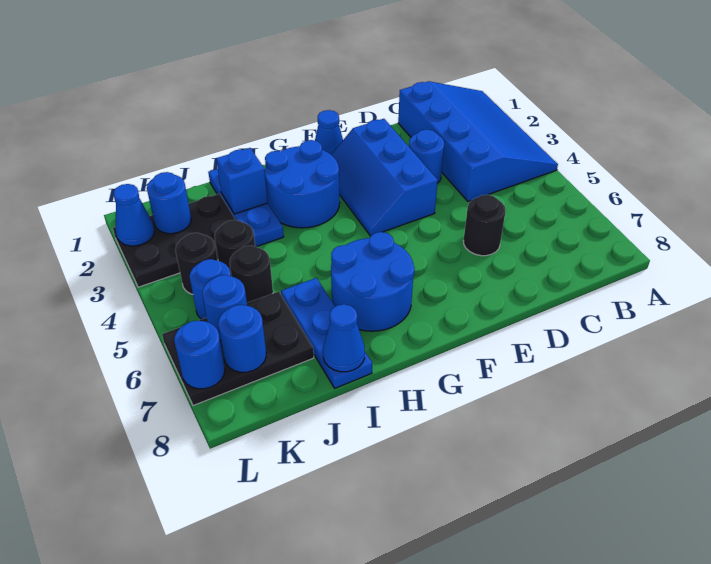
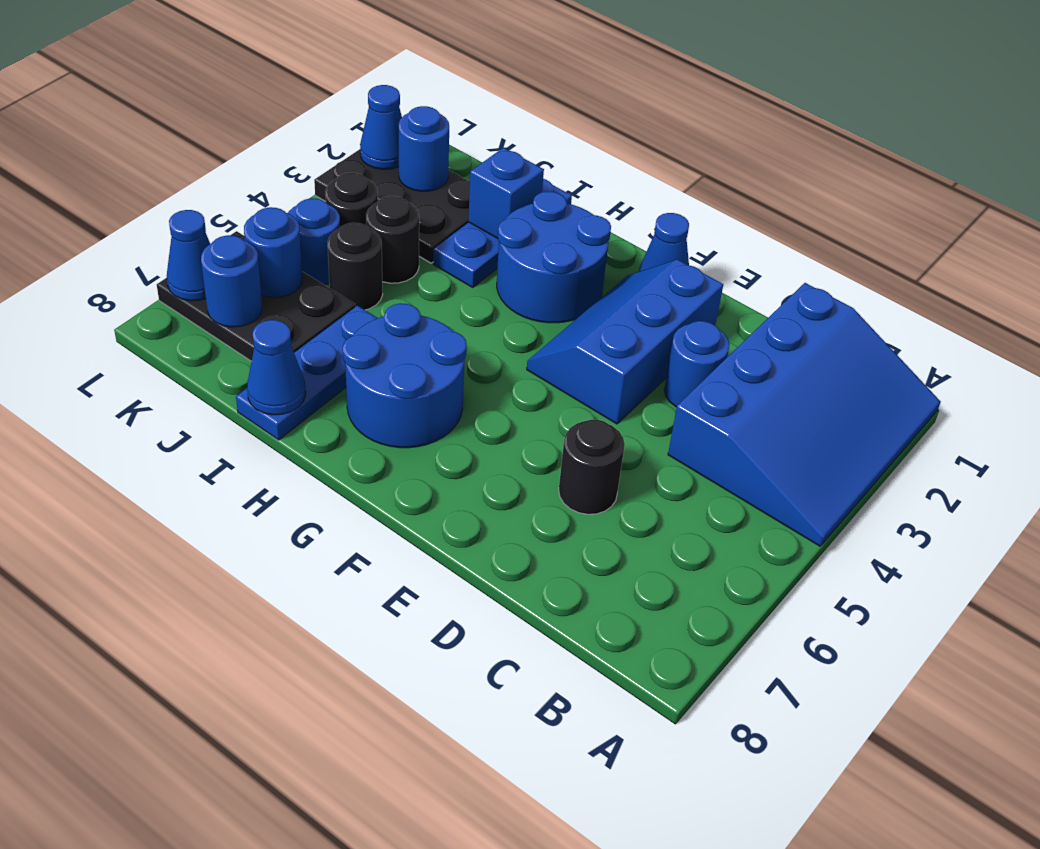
blue 1x1 round brick [174,321,225,389] -> blue 1x1 cone [167,210,210,301]

